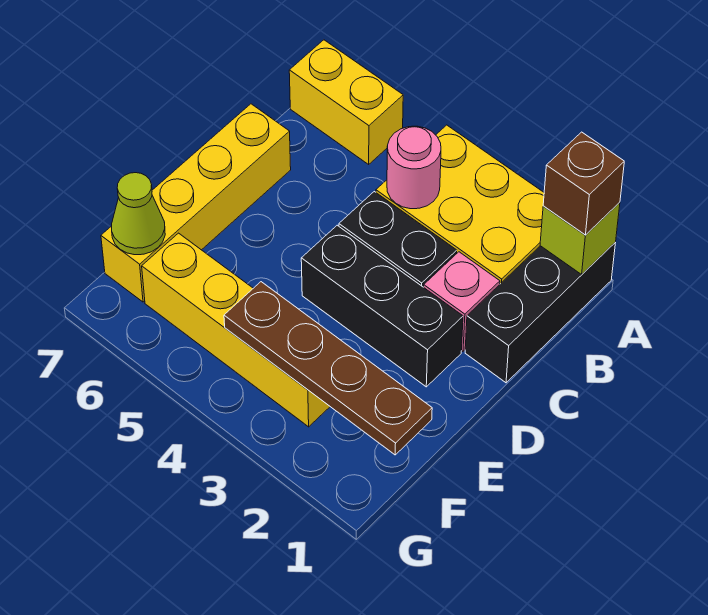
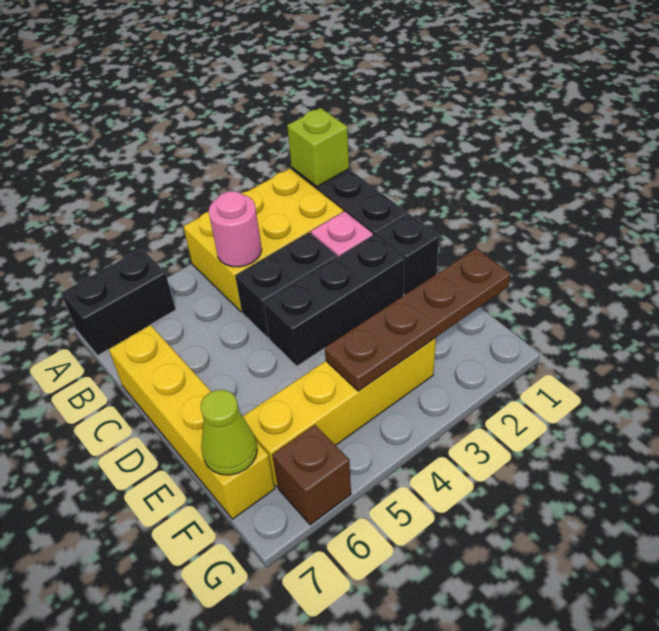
brown 1x1 brick [543,132,624,235] -> brown 1x1 brick moved to [272,425,351,525]
yellow 1x2 brick [289,40,403,164] -> black 1x2 brick [61,249,176,356]
none -> black 1x1 brick [376,214,439,295]

